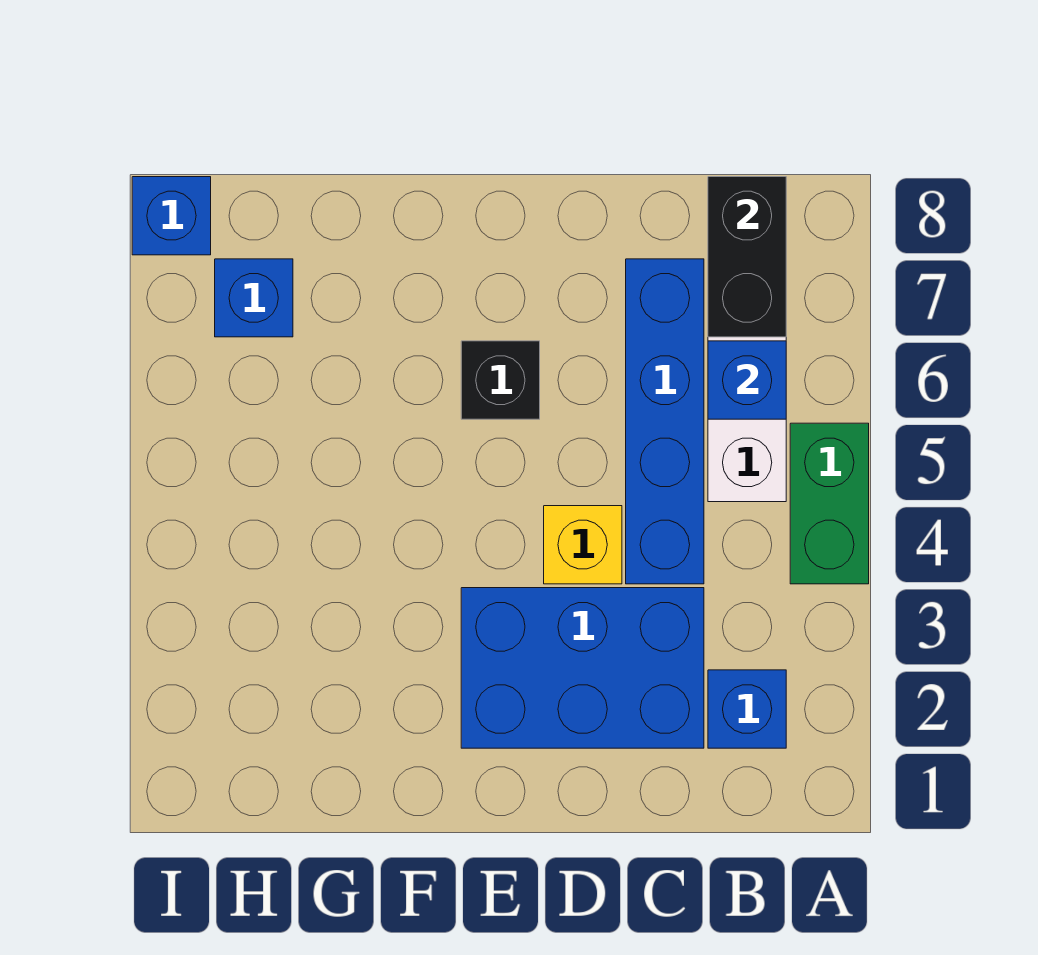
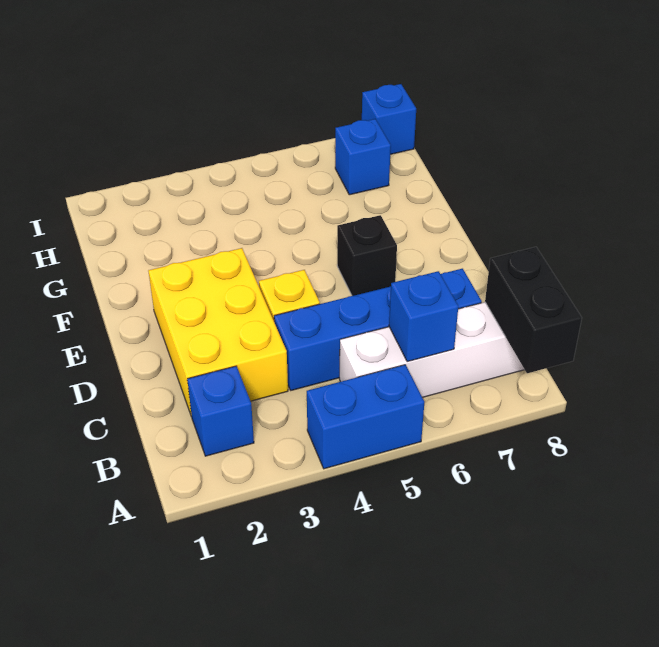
green 1x2 brick [790,423,869,584] -> blue 1x2 brick [307,365,424,469]
black 1x2 brick [708,177,786,337] -> black 1x2 brick turned to [485,247,582,373]
blue 2x3 brick [461,588,704,748] -> yellow 2x3 brick [148,248,288,417]

